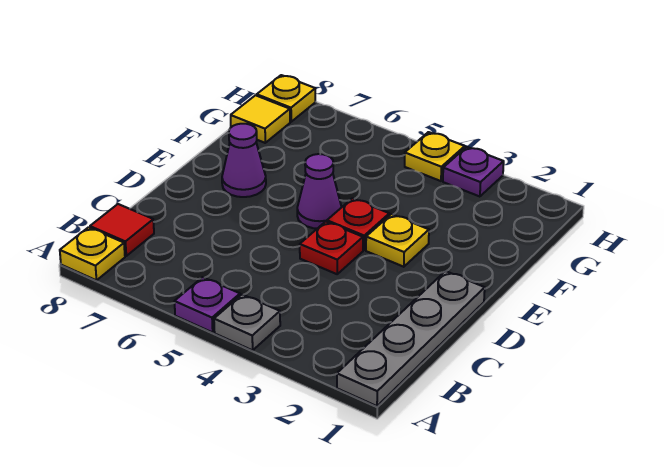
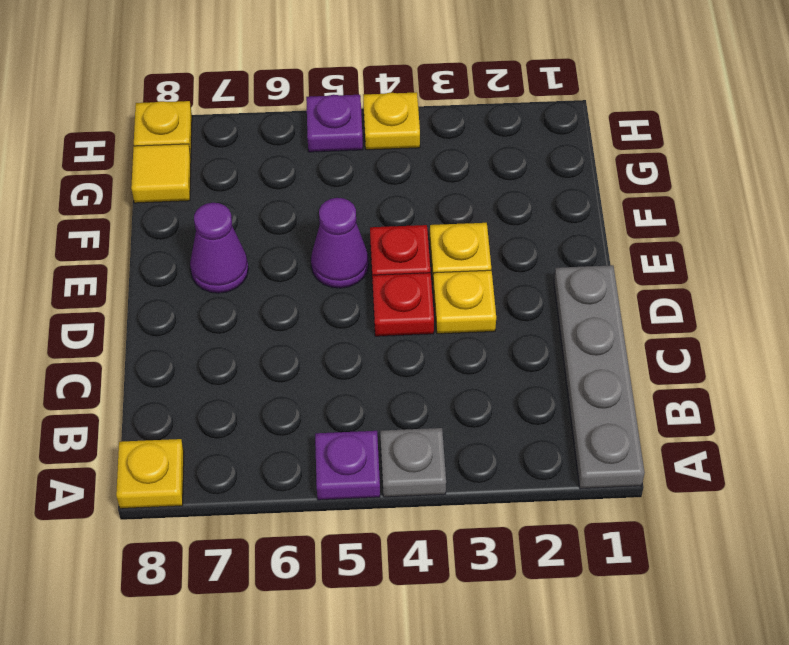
red 1x1 tile [90,204,154,256] -> none
none -> yellow 1x1 plate [433,270,496,334]
purple 1x1 plate [443,147,504,197] -> purple 1x1 plate moved to [306,95,363,152]

